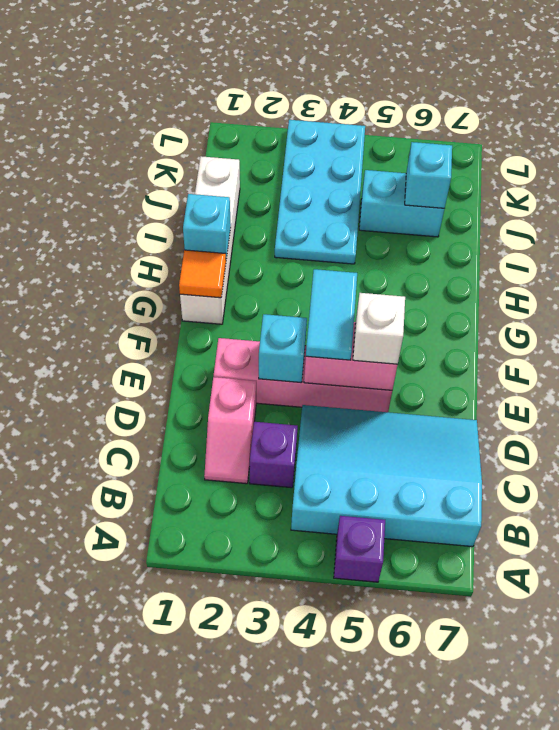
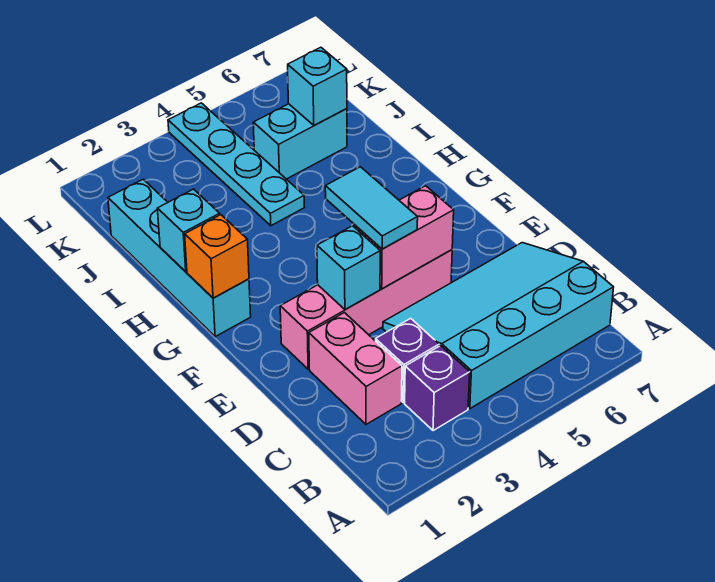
purple 1x1 brick [334,516,385,582] -> purple 1x1 brick moved to [405,346,470,431]
pink 1x2 slope [204,377,256,484] -> pink 1x2 brick [309,313,402,424]
white 1x1 brick [353,293,405,364] -> none
white 1x4 brick [180,156,240,324] -> cyan 1x4 brick [108,179,251,337]
orange 1x1 tile [179,250,226,298] -> orange 1x1 brick [185,215,249,298]
cyan 2x4 plate [275,120,365,264] -> cyan 1x4 plate [168,103,304,226]

